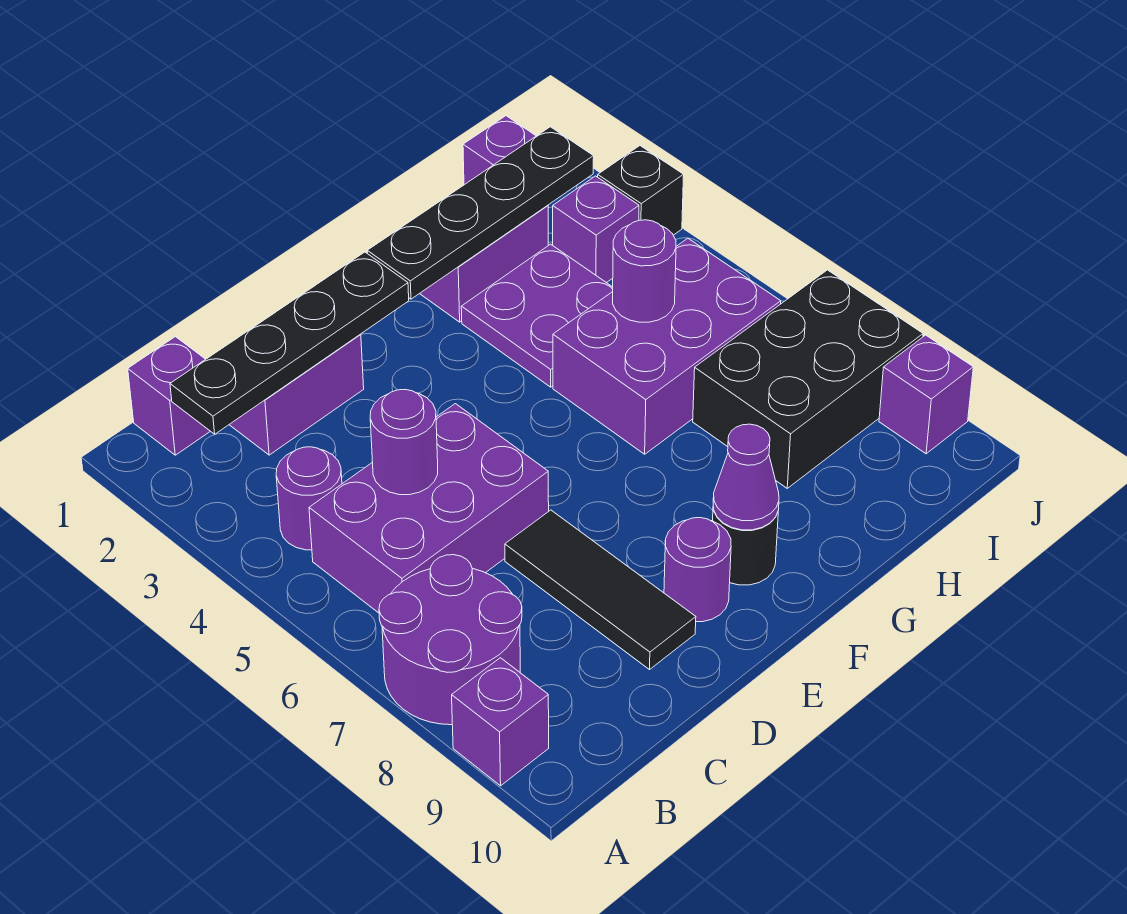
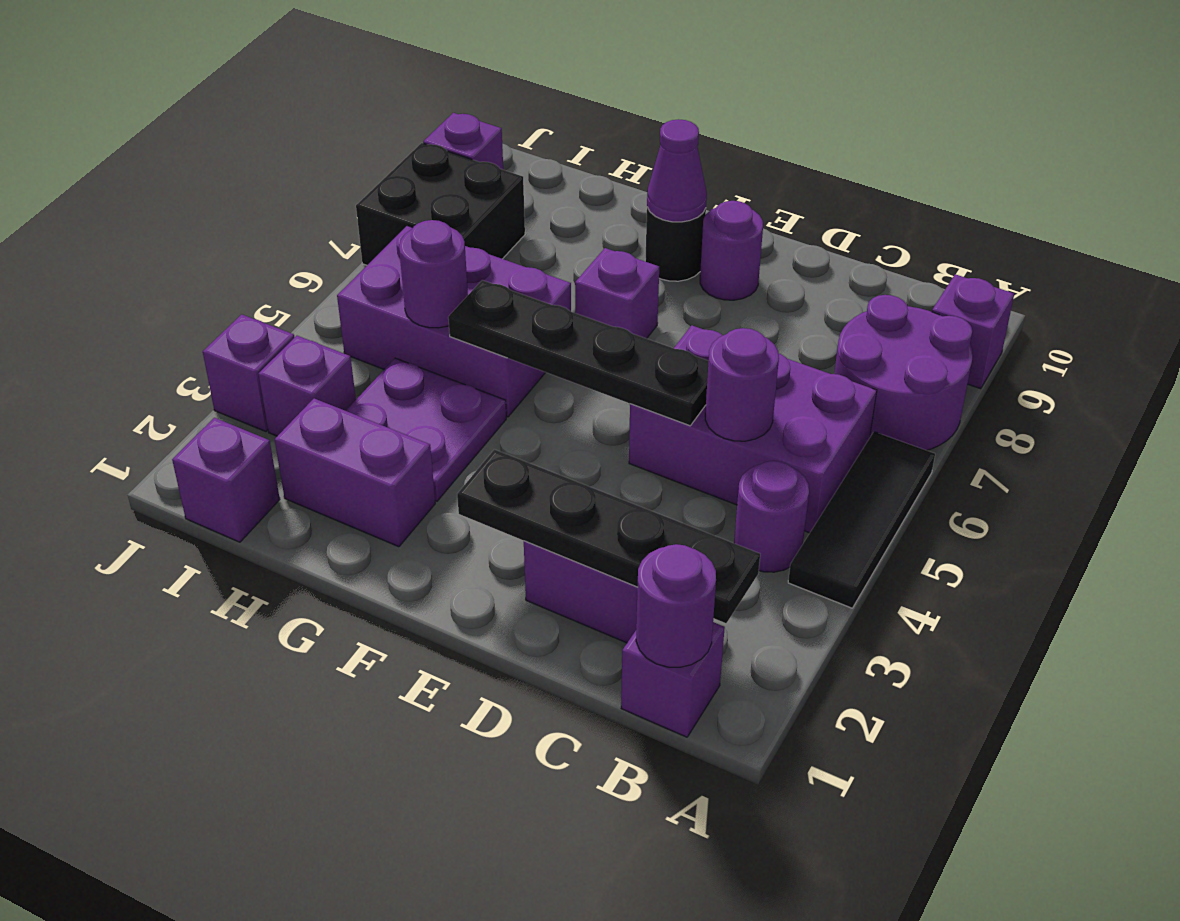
none -> purple 1x1 round brick [636,544,716,667]
black 1x3 tile [505,510,696,670] -> black 1x3 tile moved to [788,432,935,608]
black 1x4 plate [367,127,594,299] -> black 1x4 plate moved to [448,280,709,426]
none -> purple 1x1 brick [575,248,659,339]
black 2x3 brick [693,270,923,488] -> black 2x2 brick [356,143,525,265]
black 1x1 brick [598,146,684,235] -> purple 1x1 brick [203,314,295,432]

